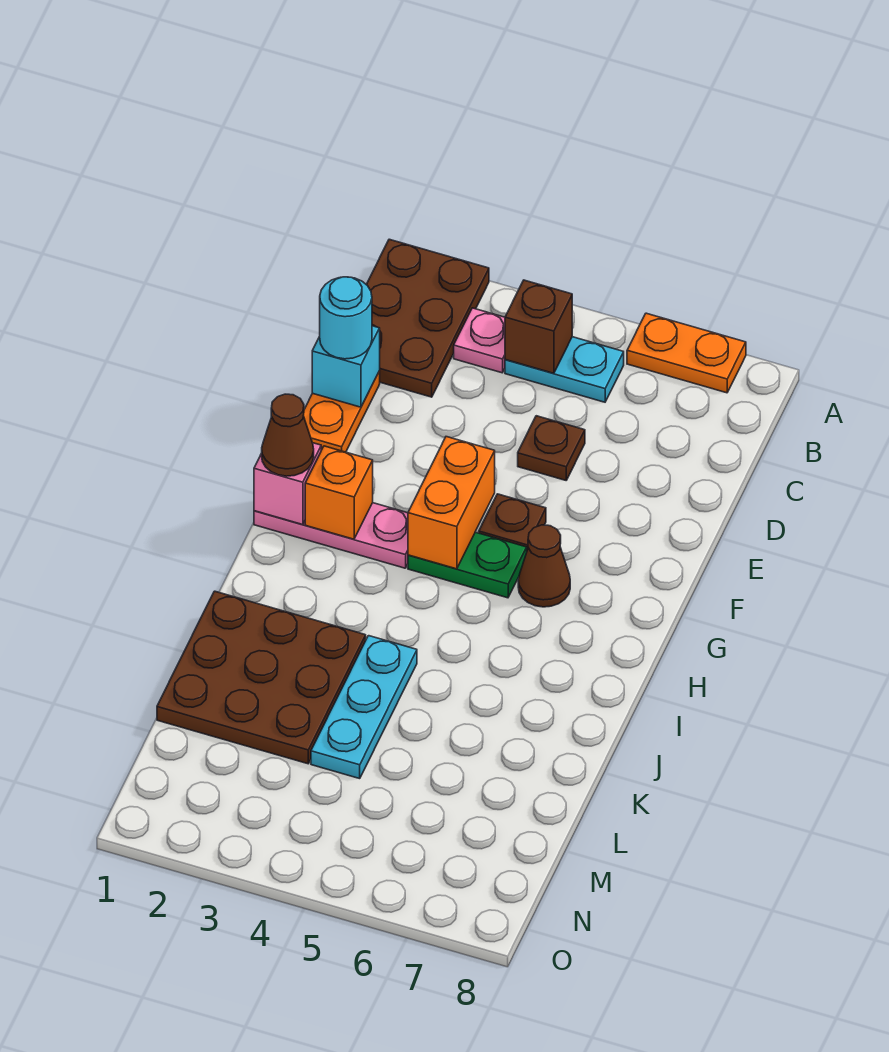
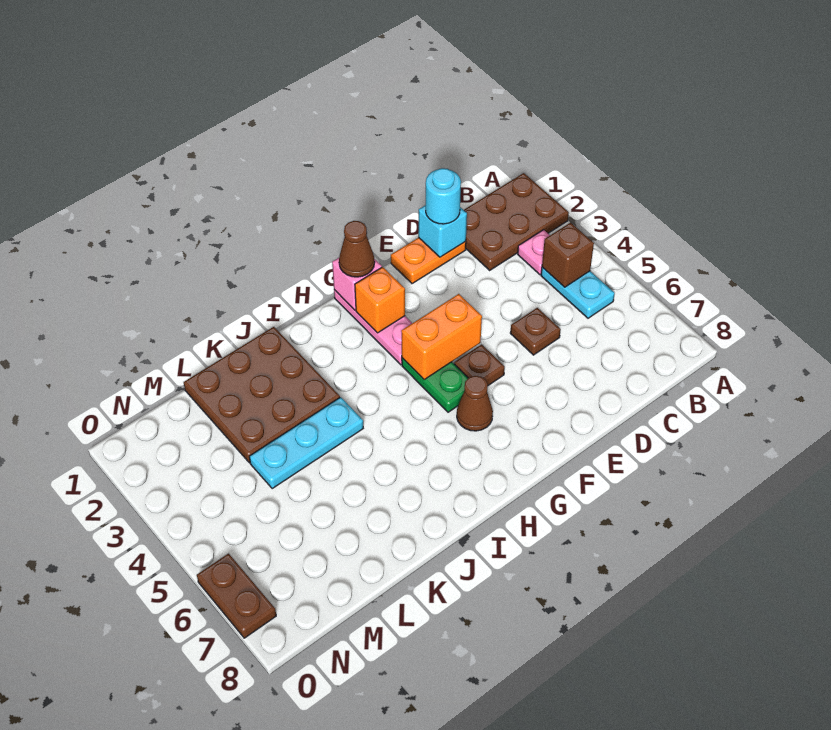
orange 1x2 plate [627,313,746,393] -> none
none -> brown 1x2 plate [197,554,276,638]

